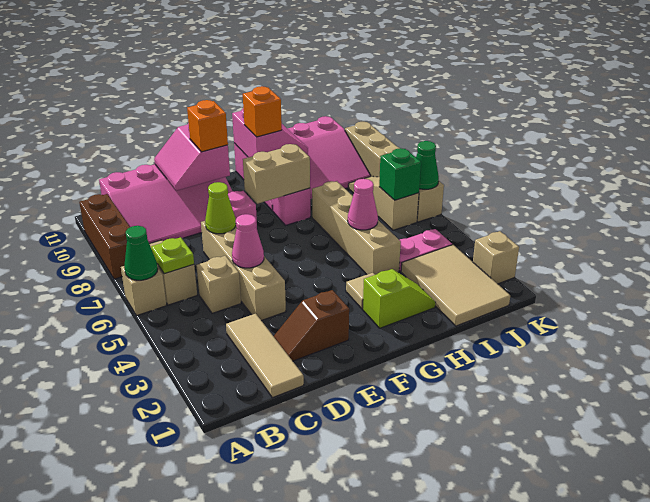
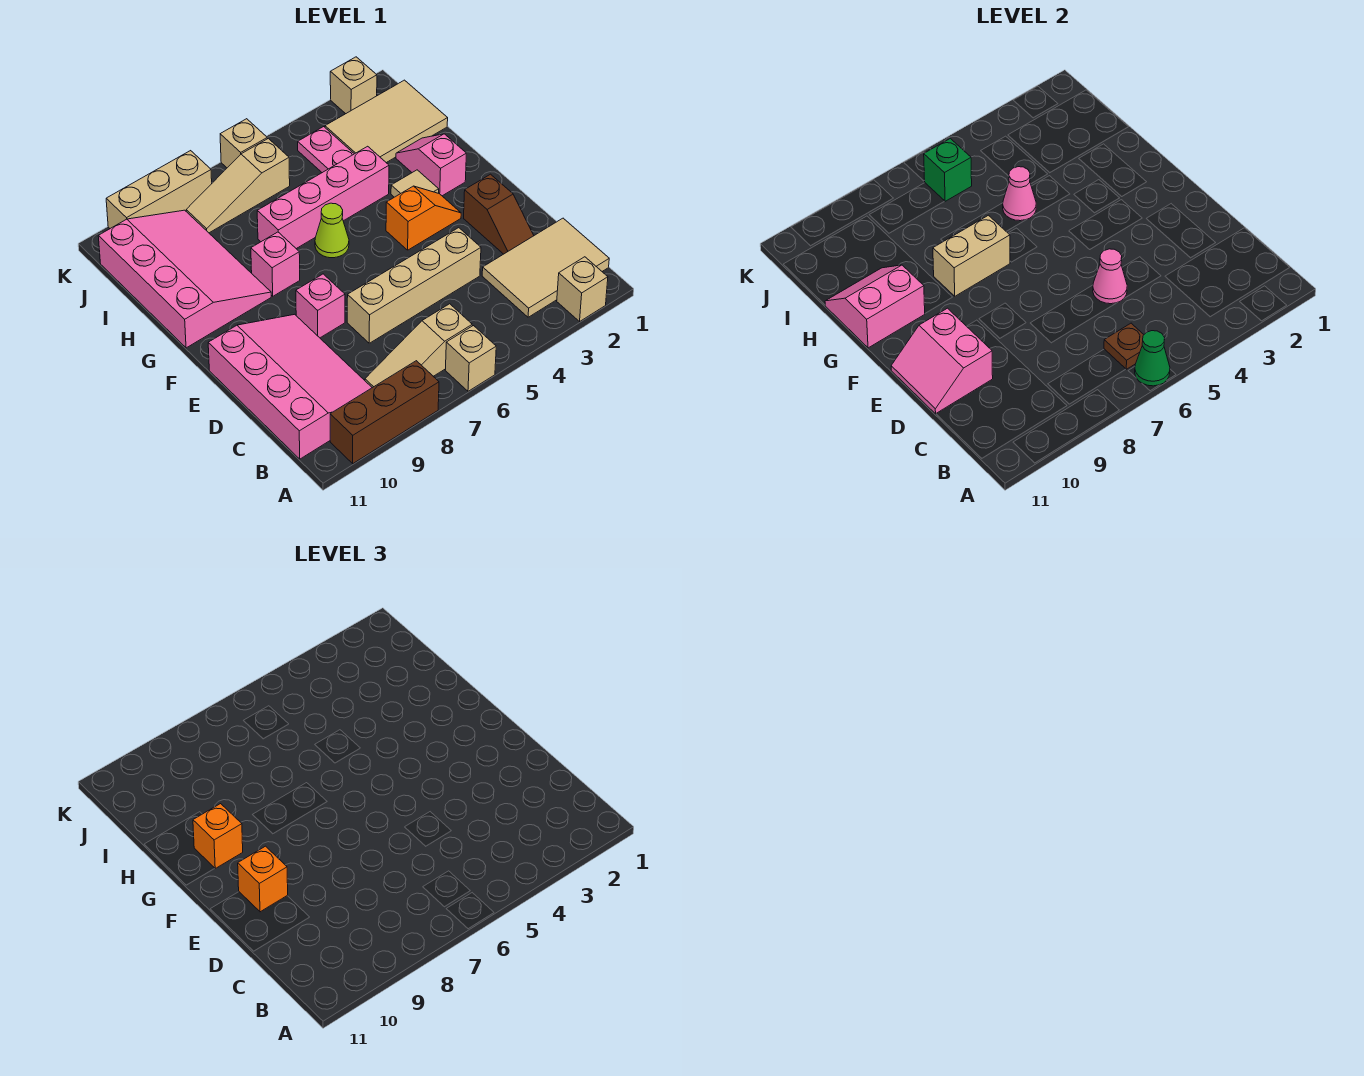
lime 1x1 plate [151,237,194,274] -> brown 1x1 plate [1104,323,1144,369]
tan 1x3 tile [226,314,304,398] -> tan 2x3 tile [482,218,609,317]
tan 1x1 brick [196,256,241,313] -> tan 1x1 brick moved to [557,257,608,321]
lime 1x1 cone [205,182,236,234] -> lime 1x1 cone moved to [315,203,349,258]
pink 2x2 slope [154,123,230,191] -> pink 2x2 slope turned to [891,308,993,414]
none -> orange 1x2 slope [386,186,461,250]
tan 1x2 brick [243,144,310,204] -> tan 1x2 brick turned to [933,215,1010,296]
lime 1x2 slope [363,269,435,328] -> pink 1x2 slope [396,134,466,196]
tan 1x4 brick [312,181,401,275] -> pink 1x4 brick [257,146,389,249]
green 1x1 cone [416,141,439,189] -> none

